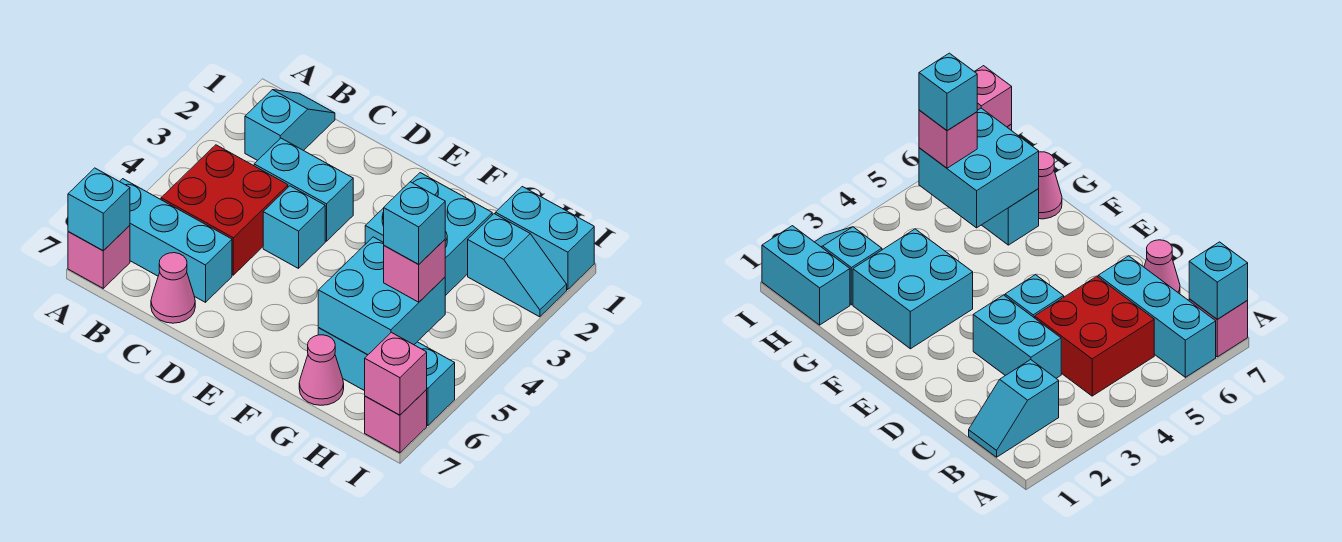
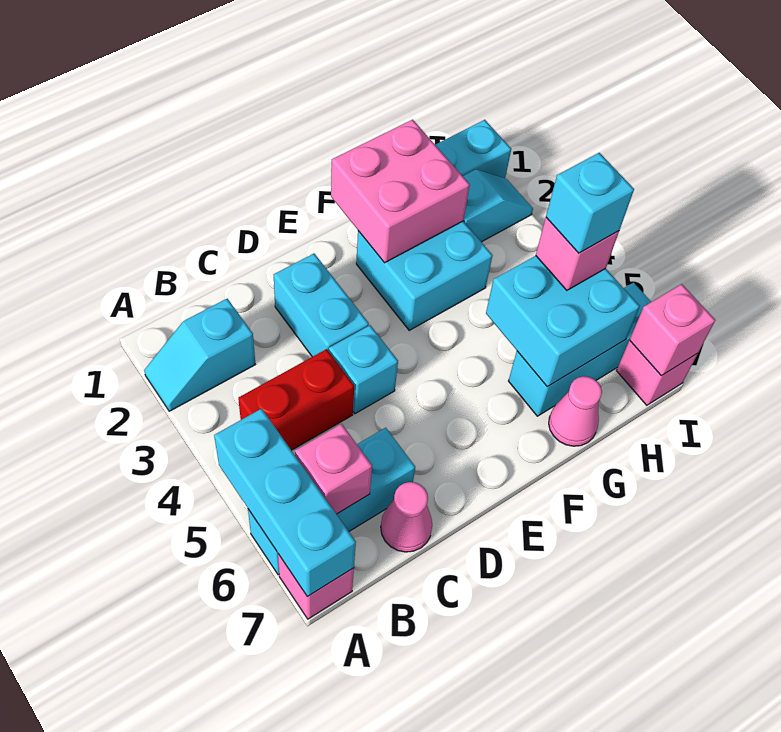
cyan 1x1 brick [68,168,130,251] -> cyan 1x3 brick [214,409,356,597]
cyan 1x2 slope [245,90,335,160] -> cyan 1x2 slope turned to [144,299,255,411]
red 2x2 brick [161,145,288,275] -> red 1x2 brick [238,349,354,450]
none -> pink 1x1 brick [295,424,372,514]
cyan 1x2 brick [254,138,353,241] -> cyan 1x2 brick turned to [274,254,369,357]
none -> pink 2x2 brick [331,120,470,263]

